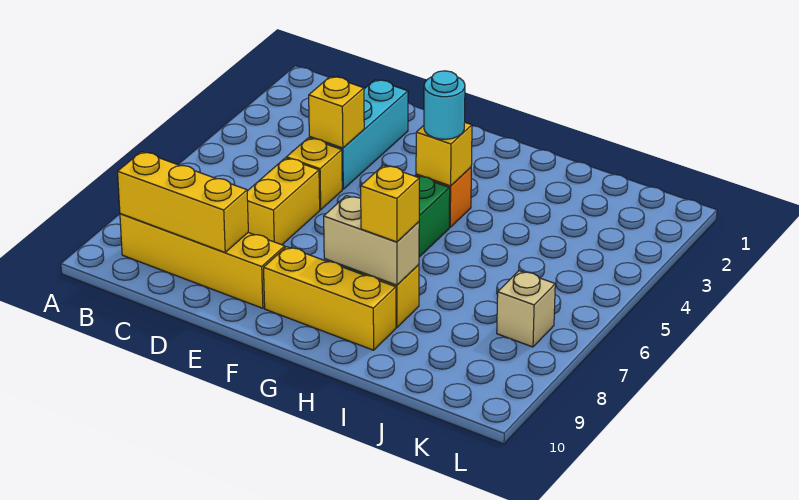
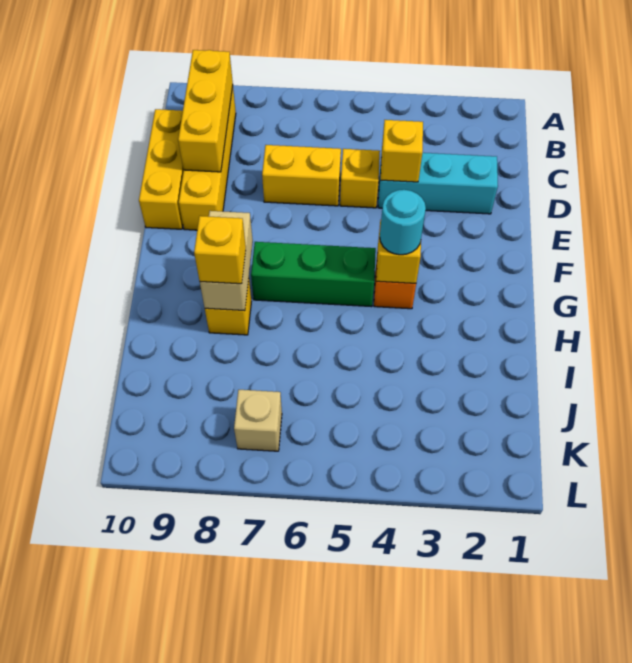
yellow 1x3 brick [264,247,396,350] -> yellow 1x3 brick moved to [139,109,184,229]

